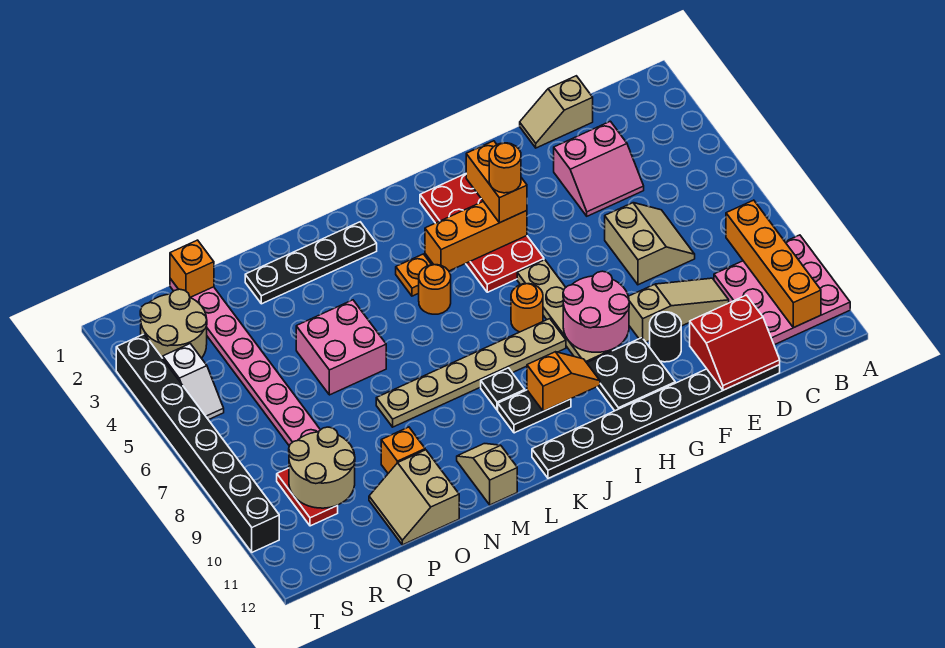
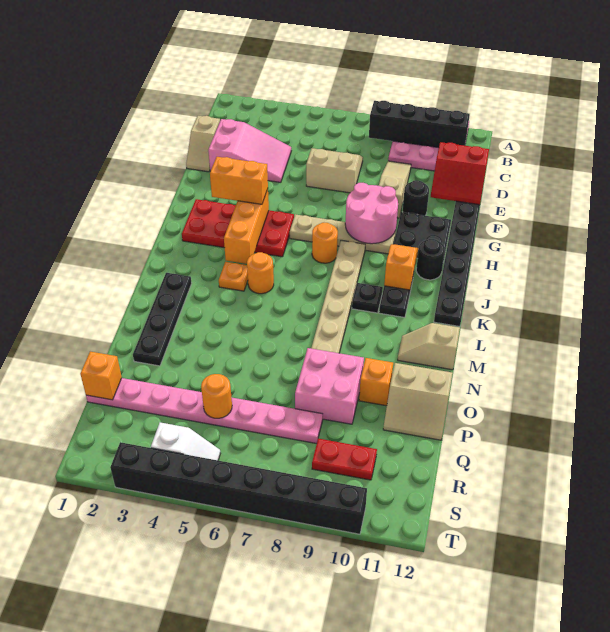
orange 1x4 brick [726,200,821,328] -> black 1x4 brick [369,101,470,148]
pink 2x2 slope [554,121,644,216] -> pink 2x3 slope [208,119,291,182]
red 2x2 slope [690,295,780,390] -> red 2x2 slope turned to [431,142,489,205]
orange 1x1 round brick [489,143,521,193] -> orange 1x1 round brick moved to [201,374,232,418]
none -> black 1x1 round brick [416,239,445,280]
pink 2x2 brick [296,300,386,395] -> pink 2x2 brick moved to [295,348,364,424]
tan 2x2 round brick [289,427,355,508] -> none
tan 2x2 round brick [140,289,207,358] -> none

